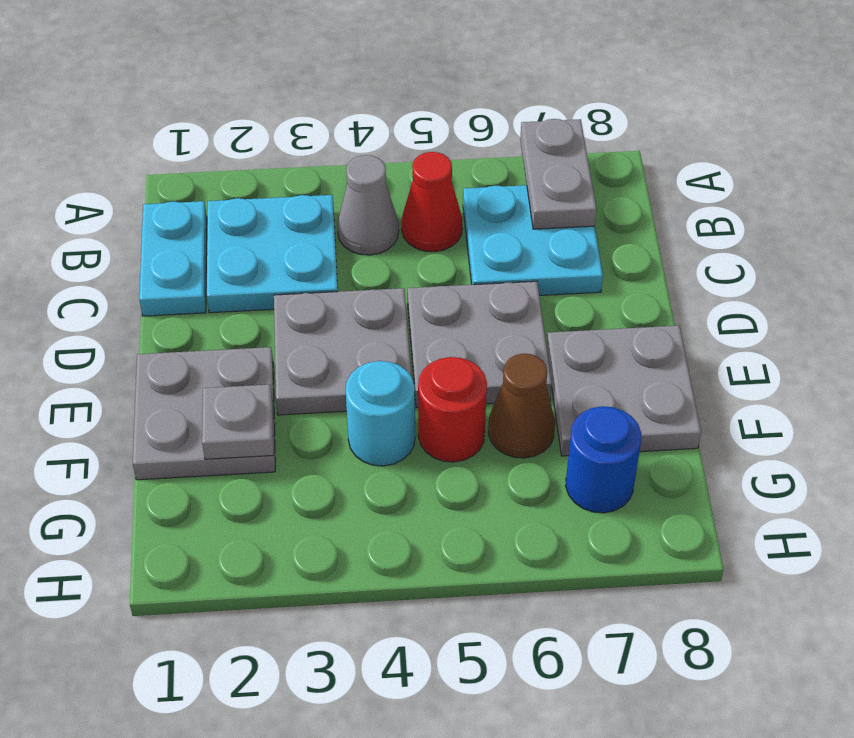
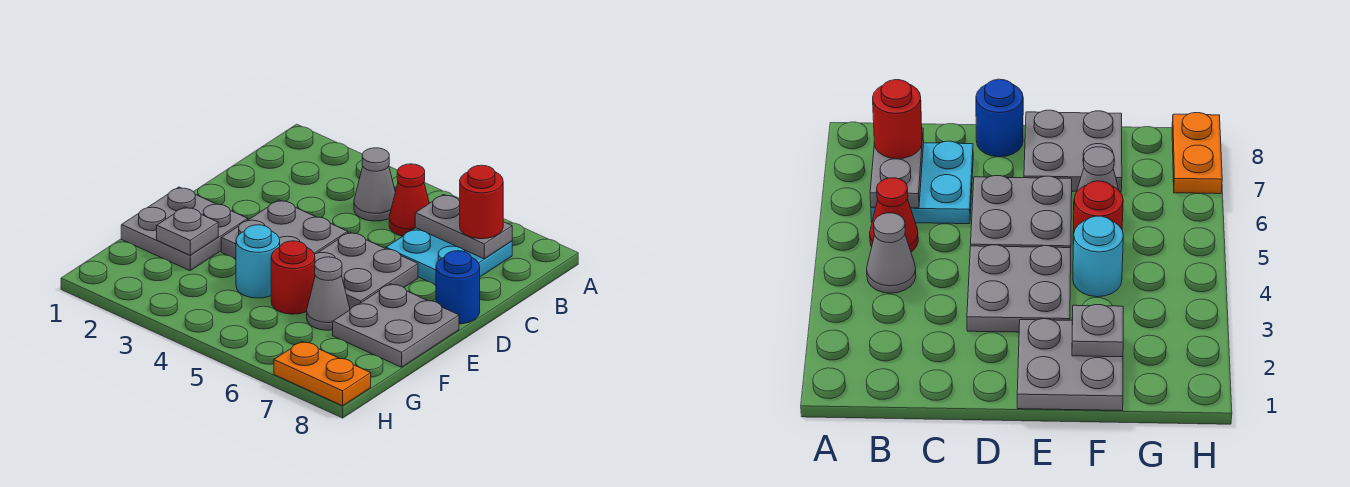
grey 1x2 plate [520,119,596,229] -> grey 1x2 plate turned to [415,194,512,259]
cyan 1x2 plate [139,201,207,316] -> none
cyan 2x2 plate [207,195,338,313] -> none
none -> red 1x1 round brick [460,165,503,239]
brown 1x1 cone [488,354,555,458] -> grey 1x1 cone [307,257,350,330]
blue 1x1 round brick [566,406,641,513] -> blue 1x1 round brick moved to [436,251,480,324]
none -> orange 1x2 plate [274,342,371,406]

